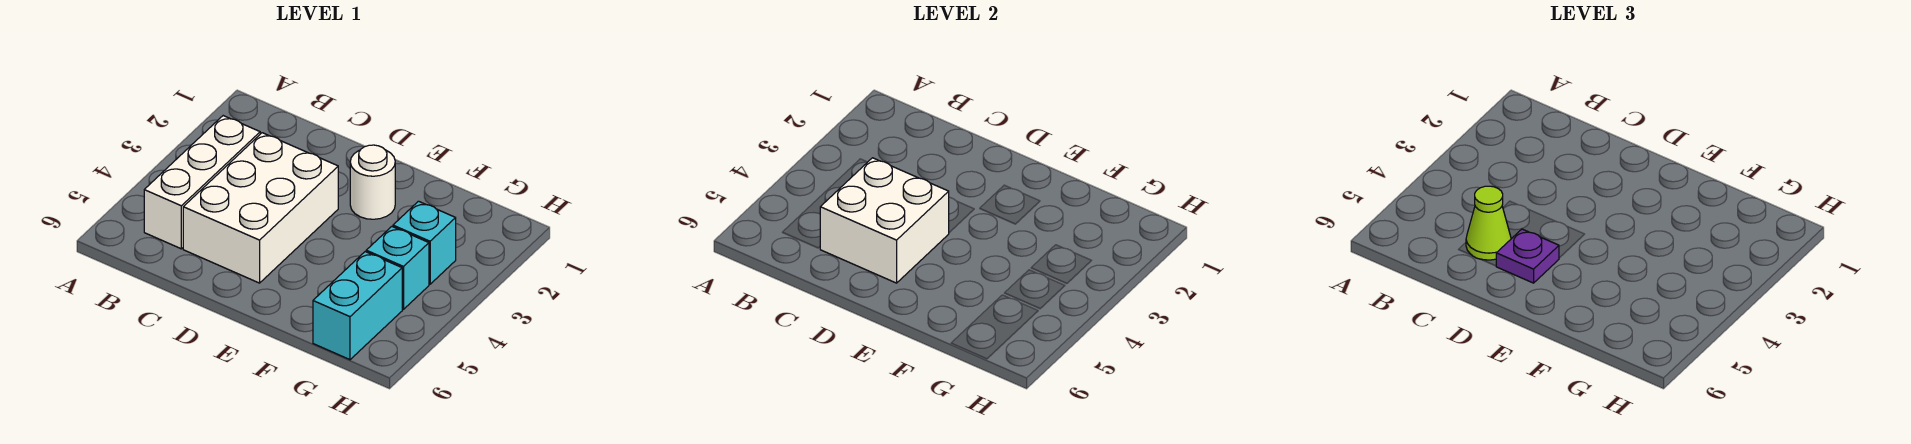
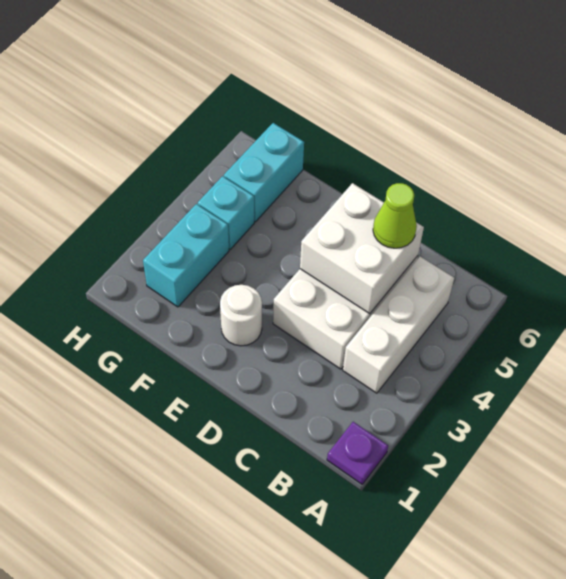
purple 1x1 plate [1496,229,1559,283] -> purple 1x1 plate moved to [327,422,388,484]
cyan 1x1 brick [393,201,456,284] -> cyan 1x2 brick [143,204,229,307]

